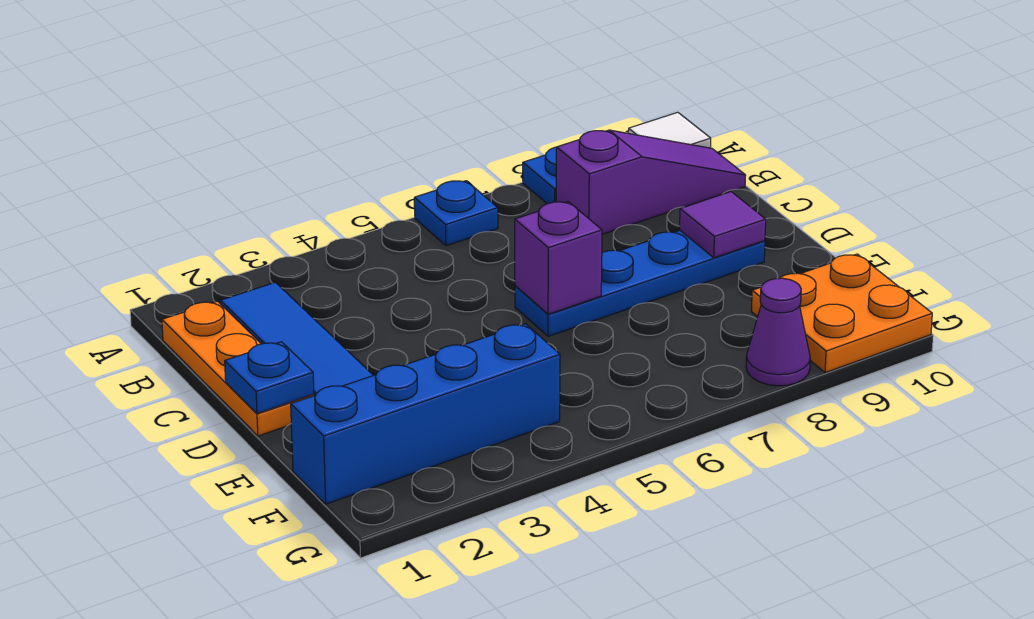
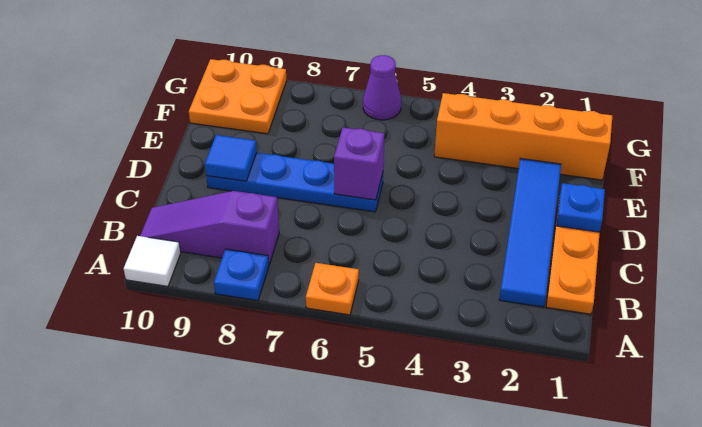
blue 1x1 plate [414,181,498,246] -> orange 1x1 plate [306,263,359,315]
purple 1x1 tile [680,192,766,258] -> blue 1x1 tile [205,135,257,181]
blue 1x4 brick [291,324,560,504] -> orange 1x4 brick [434,93,612,180]
purple 1x1 cone [746,278,810,386] -> purple 1x1 cone moved to [363,55,401,120]

